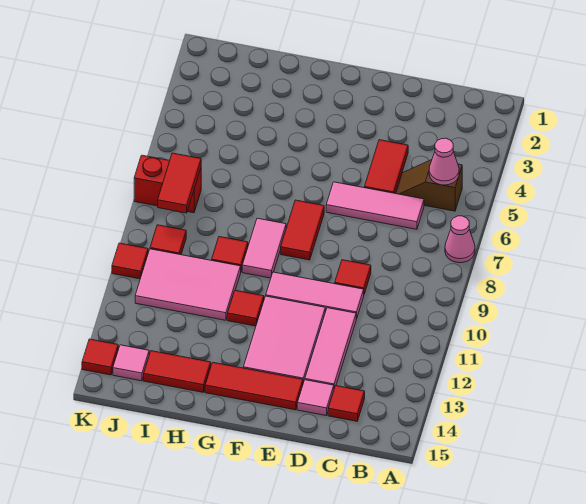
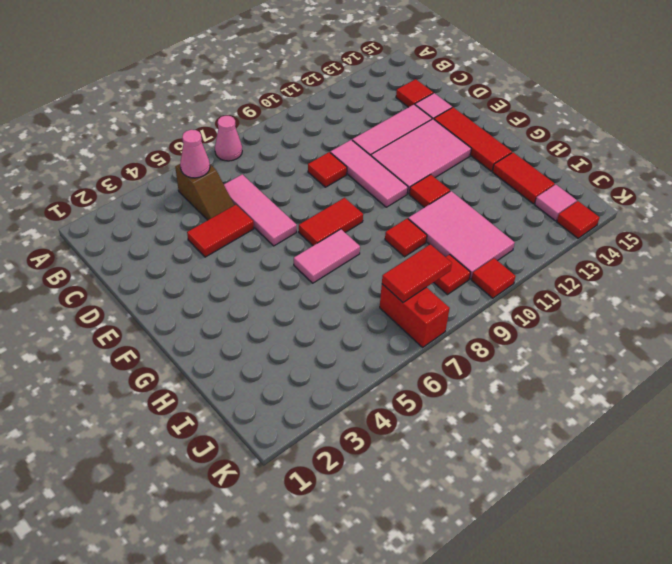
pink 1x2 tile [242,218,286,278] -> pink 1x2 tile moved to [294,229,360,283]

